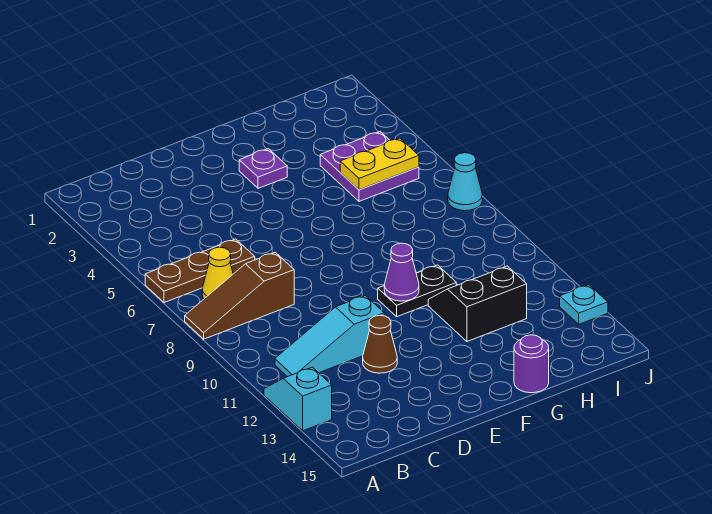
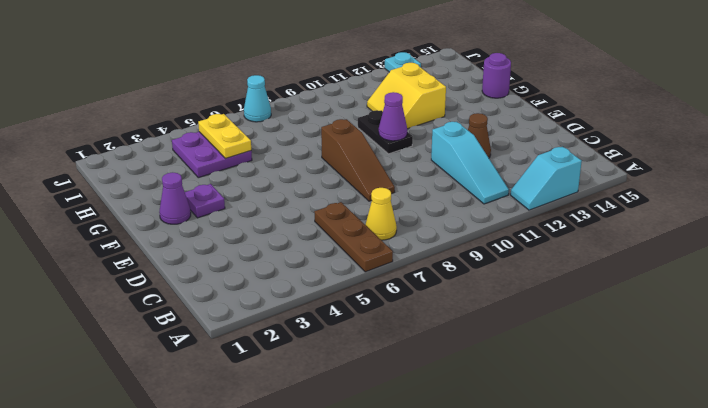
brown 1x3 slope [185,252,294,339] -> brown 1x3 slope moved to [321,119,395,201]
none -> purple 1x1 cone [159,172,191,224]
black 2x2 slope [428,266,527,341] -> yellow 2x2 slope [367,63,446,129]

